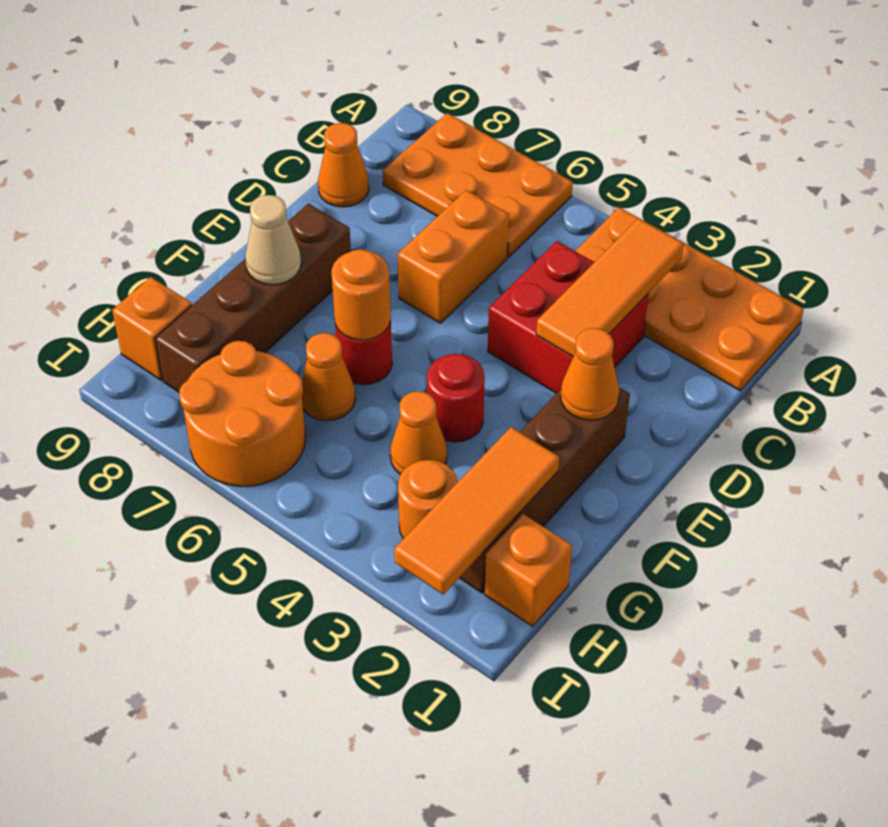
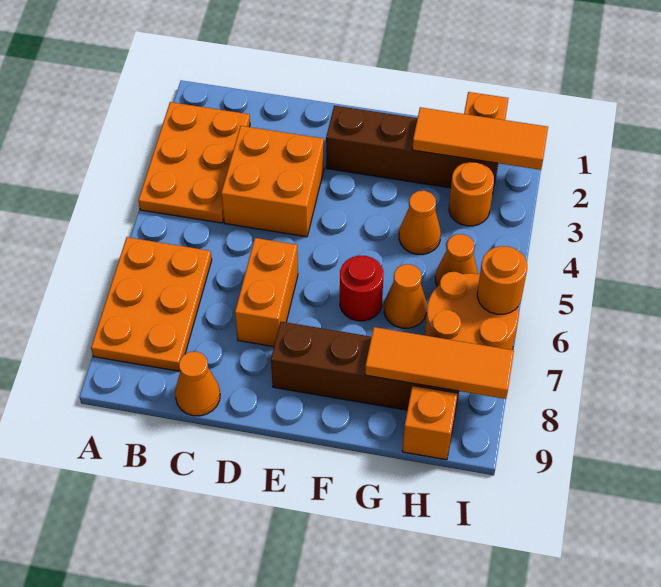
orange 2x4 plate [575,207,804,391] -> orange 2x3 plate [138,102,250,223]
orange 1x3 tile [536,218,684,357] -> orange 1x3 tile moved to [365,327,514,399]
red 2x2 brick [488,241,649,393] -> orange 2x2 brick [221,126,324,237]
orange 1x2 brick [398,190,509,323] -> orange 1x2 brick turned to [235,238,298,347]
orange 1x1 cone [561,328,619,420] -> orange 1x1 cone moved to [435,234,478,286]
red 1x1 round brick [427,354,485,442] -> none
orange 1x1 round brick [331,249,391,340] -> orange 1x1 round brick moved to [477,246,527,314]
tan 1x1 cone [245,195,301,285] -> none

